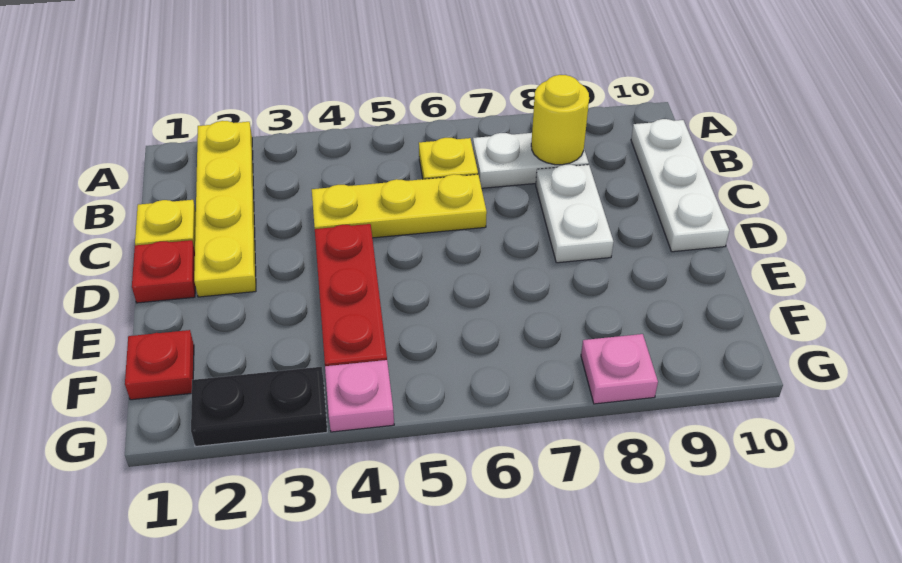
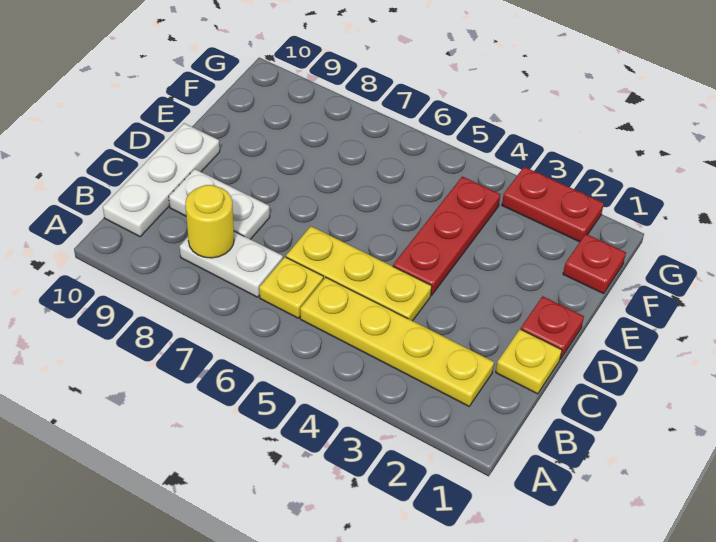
yellow 1x4 plate [194,121,256,297] -> yellow 1x4 plate turned to [300,277,494,406]
white 1x2 plate [536,165,613,263] -> white 1x2 plate turned to [169,169,270,239]
black 1x2 plate [191,367,327,447] -> red 1x2 plate [502,167,604,242]
pink 1x1 plate [325,360,394,432] -> none
pink 1x1 plate [581,334,658,404] -> none

